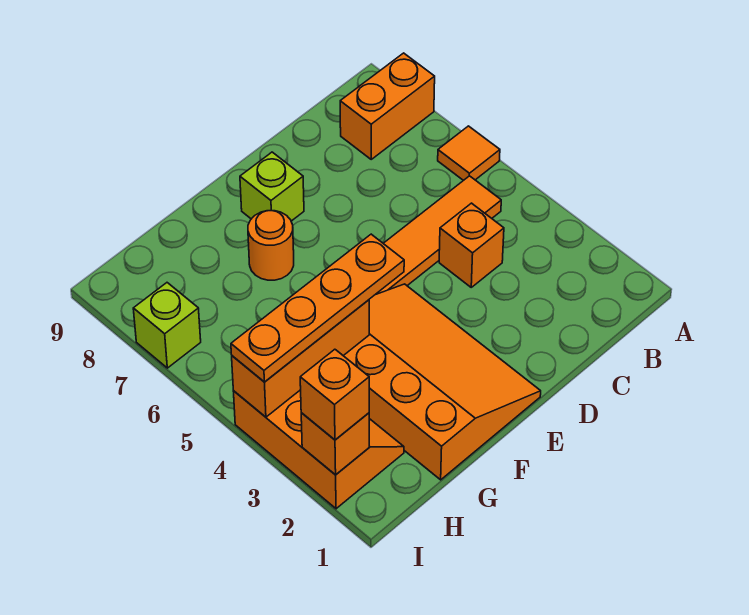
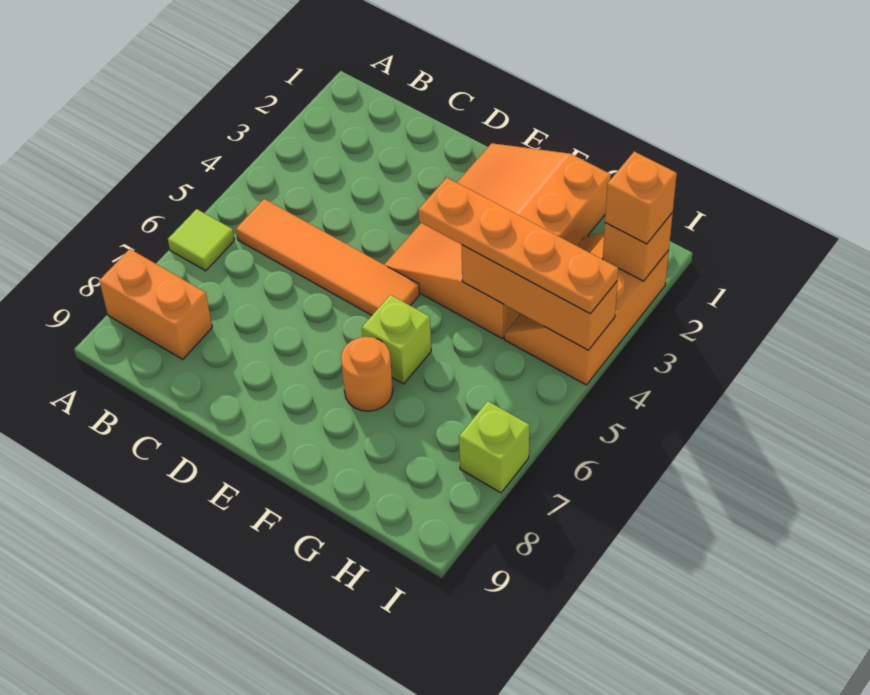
orange 1x1 tile [438,126,500,181] -> lime 1x1 tile [168,209,234,271]
orange 1x1 brick [439,203,504,287] -> none
lime 1x1 brick [240,152,304,221] -> lime 1x1 brick moved to [362,295,431,384]

